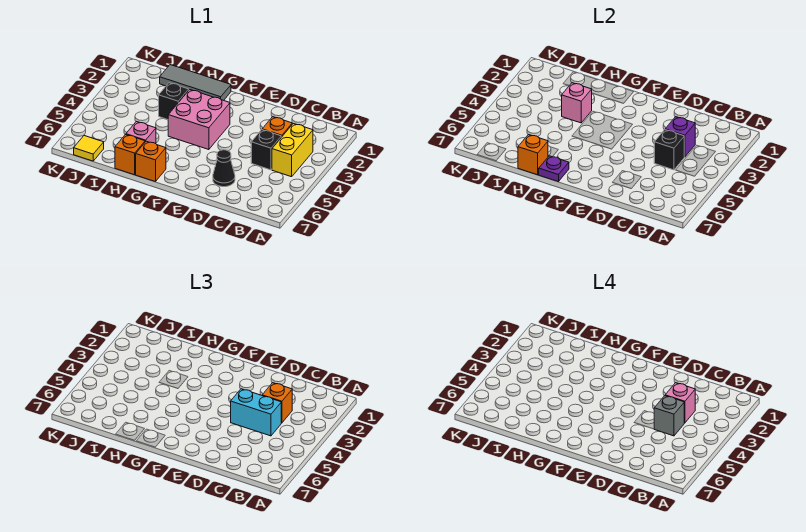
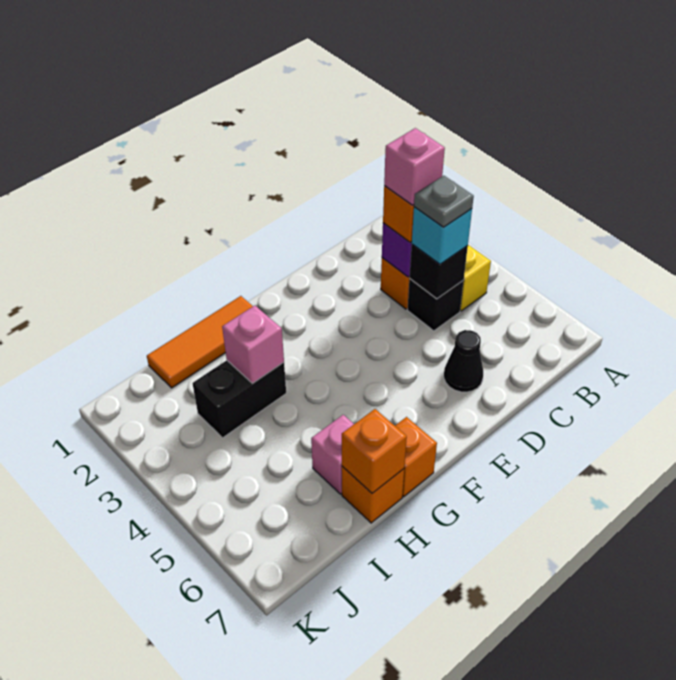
cyan 1x2 brick [231,389,281,436] -> cyan 1x1 brick [412,207,472,264]
grey 1x1 brick [654,396,684,436] -> grey 1x1 plate [414,176,474,227]
pink 2x2 brick [168,90,230,150] -> none
grey 1x3 tile [160,65,231,100] -> orange 1x3 tile [147,296,253,388]
purple 1x1 plate [539,156,569,182] -> none
black 1x1 brick [159,83,189,120] -> black 1x2 brick [193,360,286,438]
yellow 1x1 tile [74,136,104,161] -> none

